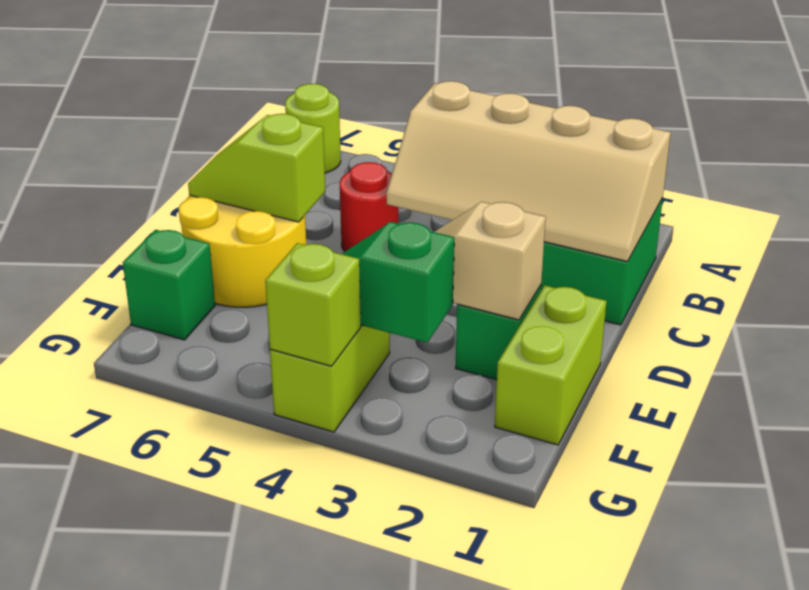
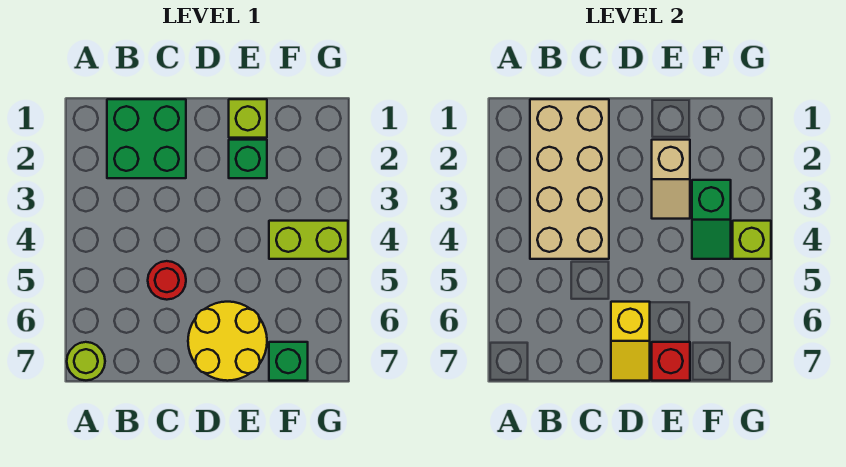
tan 2x4 slope [386,81,671,262] -> tan 2x4 brick [530,99,609,259]
lime 1x2 slope [188,114,325,222] -> yellow 1x2 slope [611,302,650,381]
lime 1x2 brick [495,285,607,445] -> lime 1x1 brick [229,99,267,138]
none -> red 1x1 brick [652,342,690,381]

